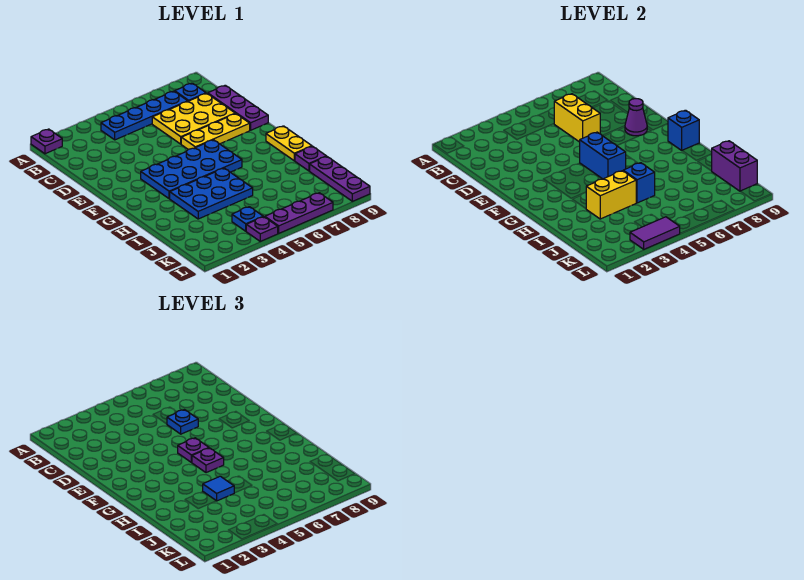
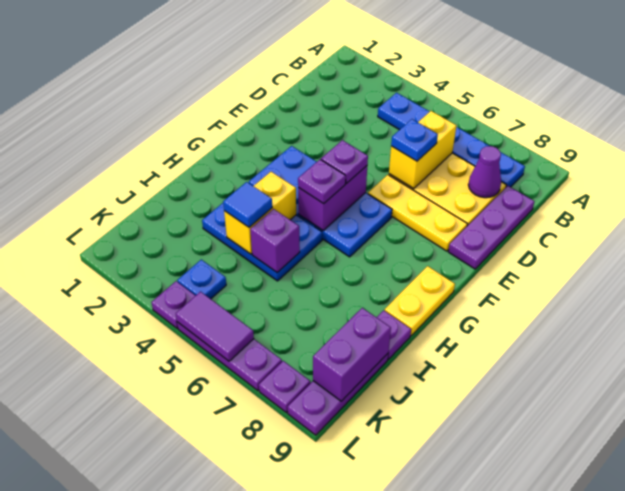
purple 1x1 plate [31,129,62,154] -> purple 1x1 plate moved to [259,361,310,413]
purple 1x1 cone [625,99,647,136] -> purple 1x1 cone moved to [468,146,501,198]
blue 1x2 brick [580,132,626,179] -> purple 1x2 brick [298,166,367,230]
blue 1x1 brick [668,110,699,150] -> none
yellow 1x2 brick [586,171,636,219] -> yellow 1x2 brick turned to [224,172,296,254]
blue 1x1 brick [623,163,655,203] -> purple 1x1 brick [250,209,300,272]
purple 1x2 tile [630,217,680,249] -> purple 1x2 tile moved to [176,292,254,361]

